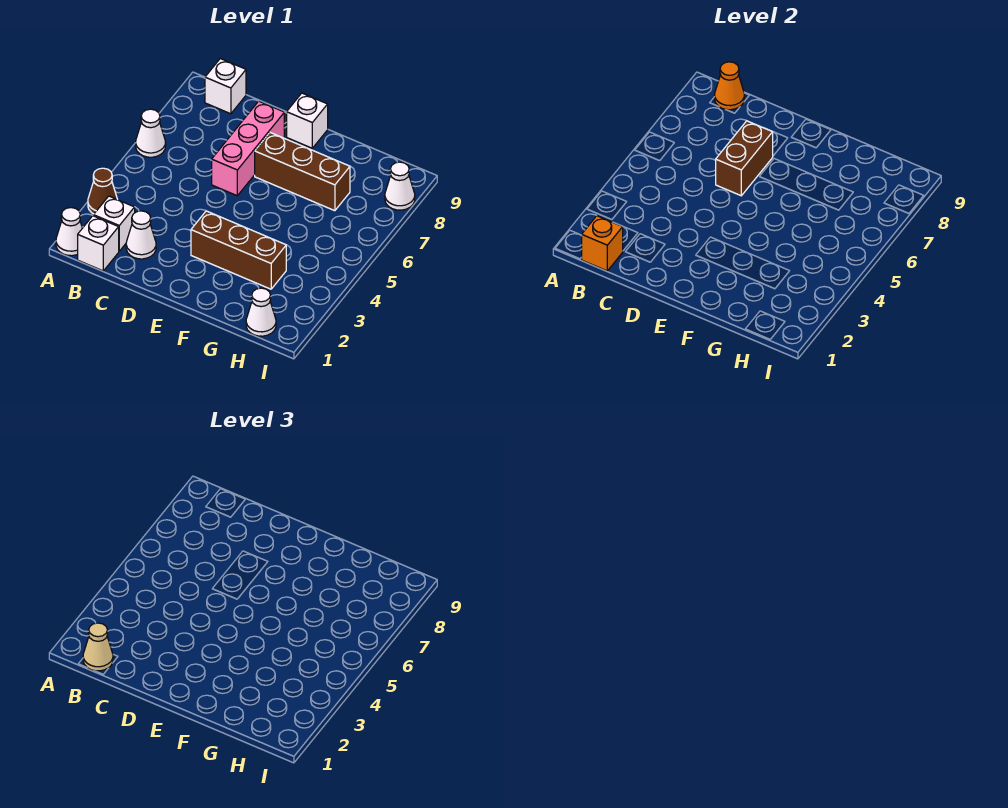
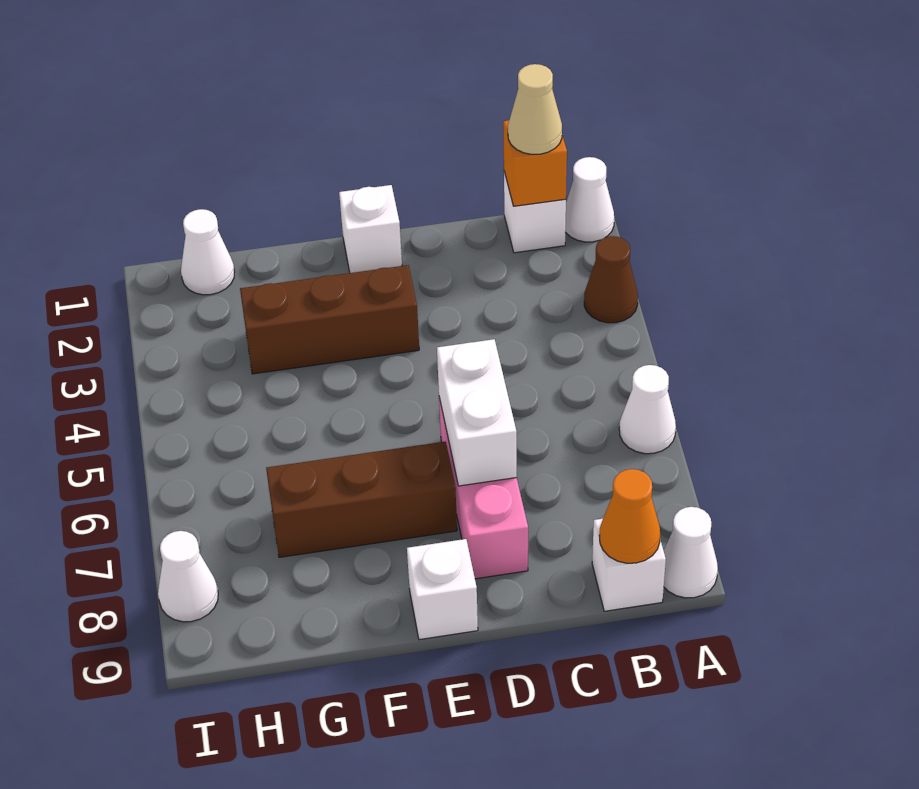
white 1x1 brick [94,196,135,251] -> white 1x1 brick moved to [339,185,402,273]
white 1x1 cone [126,211,156,259] -> white 1x1 cone moved to [664,507,718,598]
brown 1x2 brick [716,121,773,196] -> white 1x2 brick [437,339,517,486]

